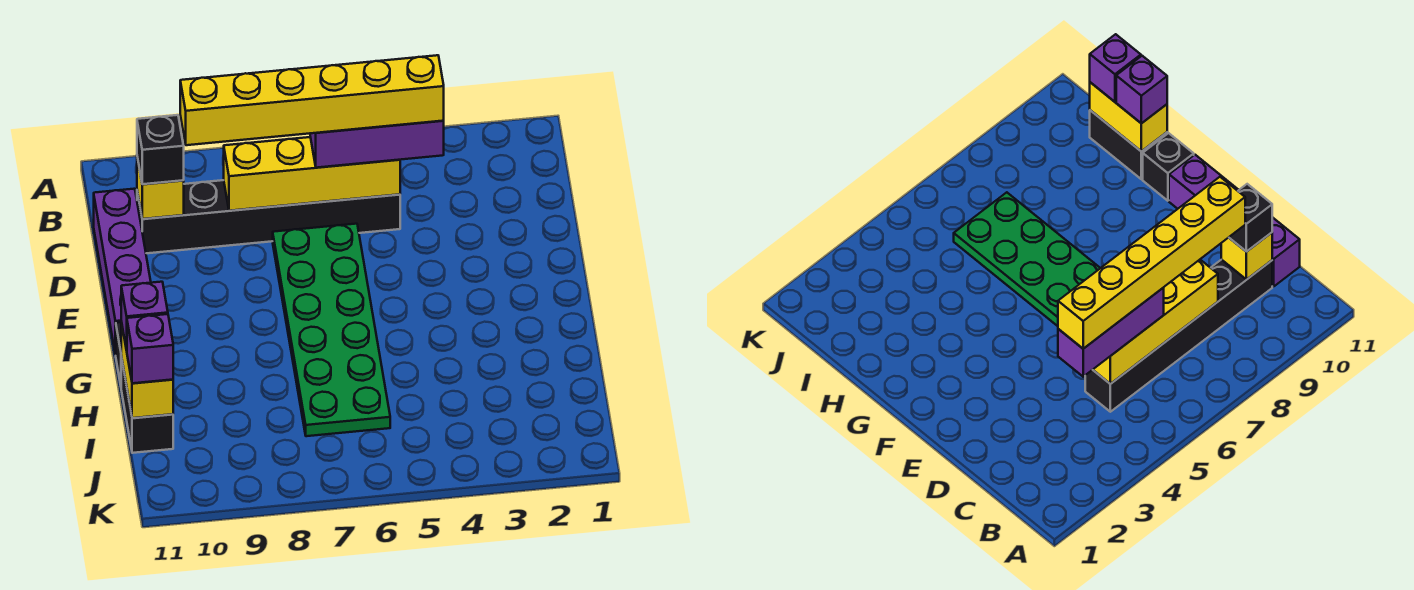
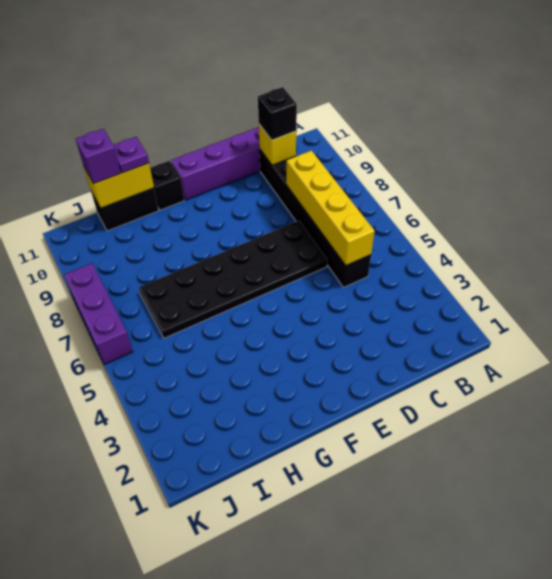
purple 1x3 brick [310,121,444,168] -> purple 1x3 brick moved to [64,263,133,364]
yellow 1x6 brick [180,55,444,145] -> none
green 2x6 plate [273,224,390,436] -> black 2x6 plate [139,221,327,338]
purple 1x1 brick [121,282,168,350] -> purple 1x1 plate [114,137,149,173]

